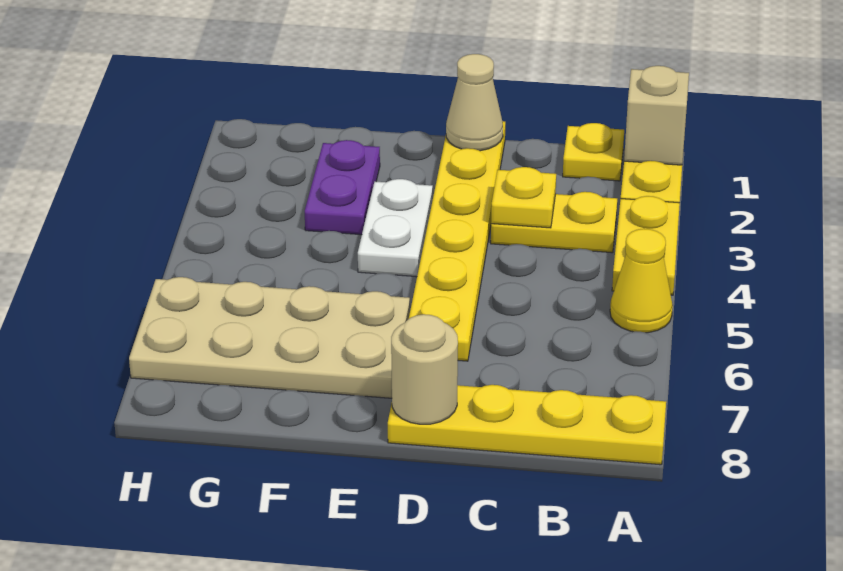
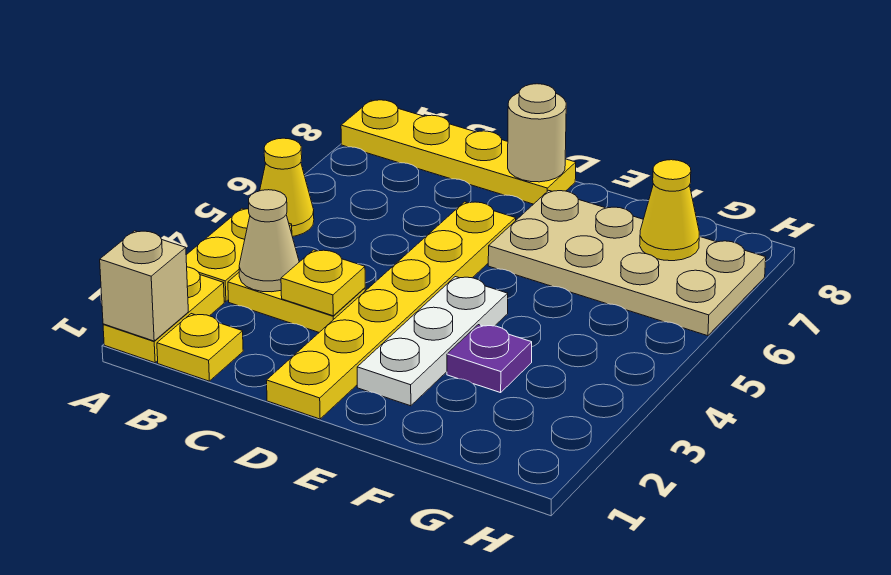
tan 1x1 cone [446,54,503,151] -> tan 1x1 cone moved to [239,190,299,292]
white 1x2 plate [358,179,433,277] -> white 1x3 plate [357,277,508,406]
purple 1x2 plate [305,140,380,235] -> purple 1x1 plate [447,325,532,393]
none -> yellow 1x1 cone [640,160,700,261]

